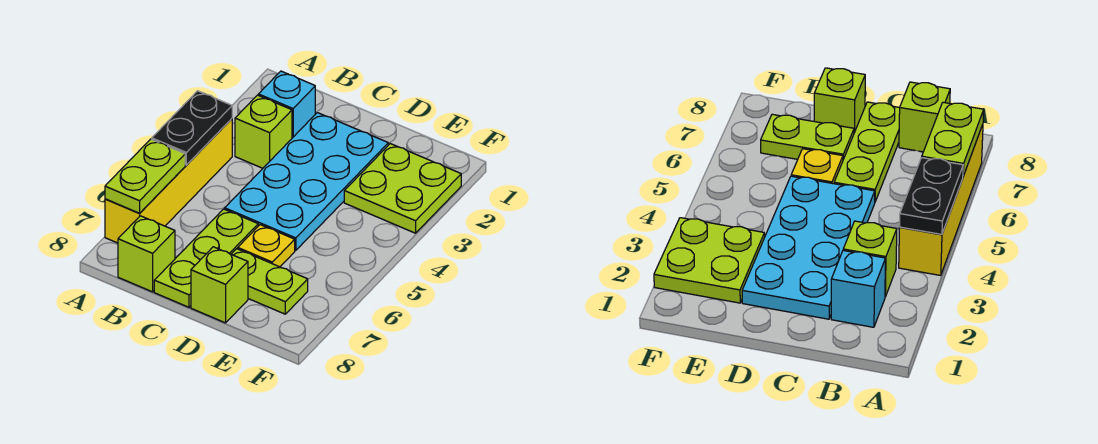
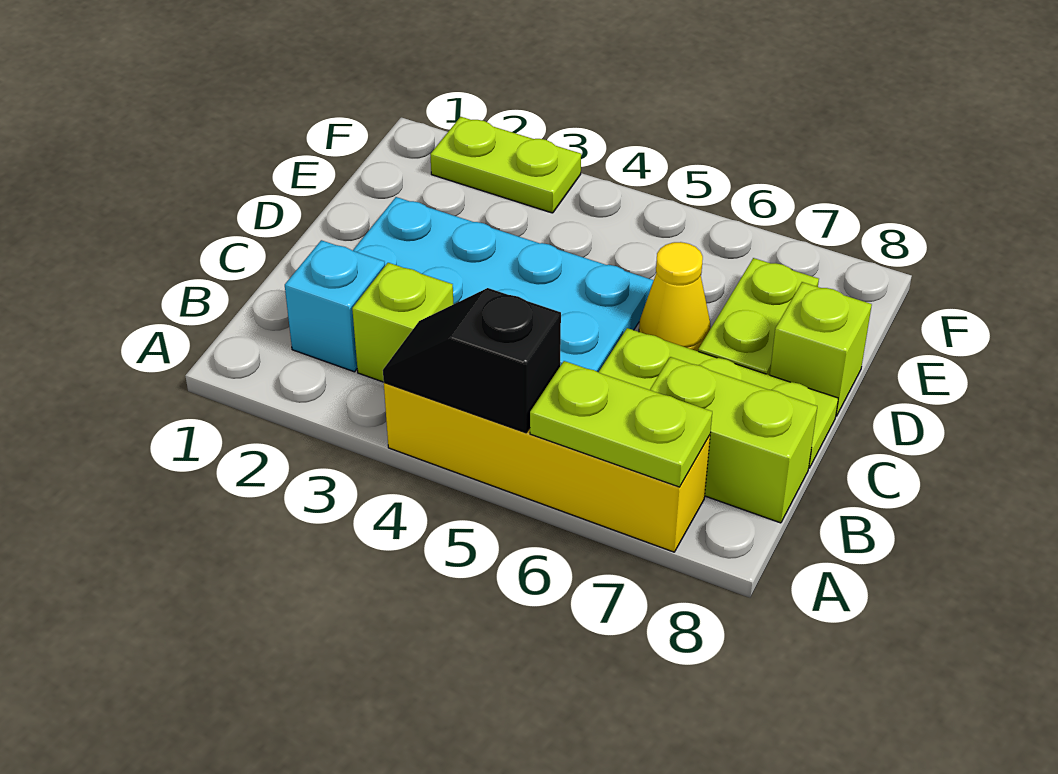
black 1x2 plate [152,91,232,165] -> black 1x2 slope [383,288,561,433]
lime 1x1 brick [118,216,175,292] -> lime 1x2 brick [650,357,817,523]
yellow 1x1 plate [238,225,295,267] -> yellow 1x1 cone [639,242,711,351]
lime 2x2 plate [344,144,461,233] -> lime 1x2 plate [430,117,581,213]

